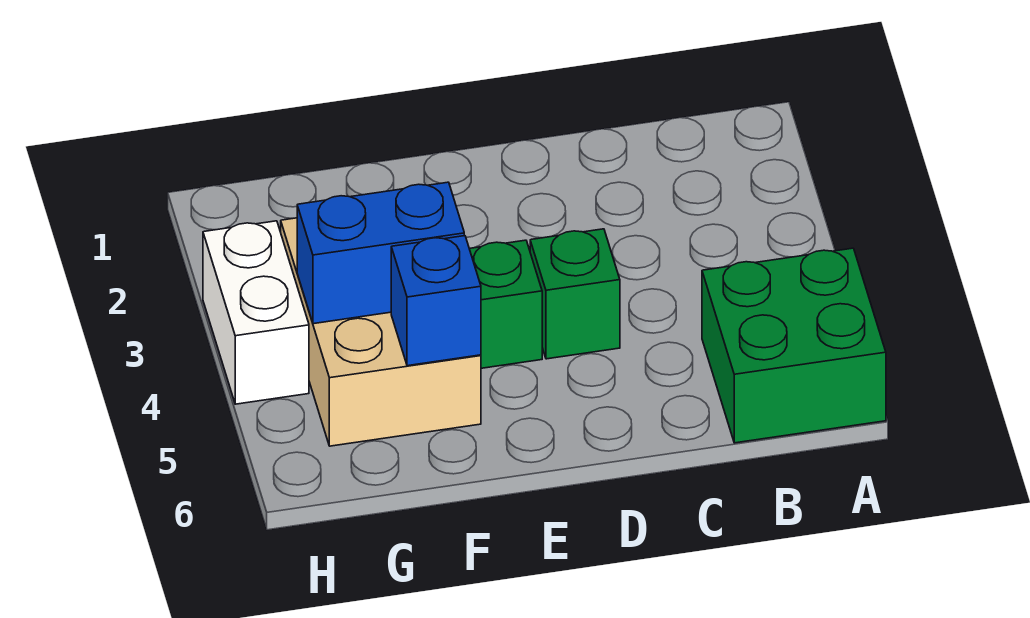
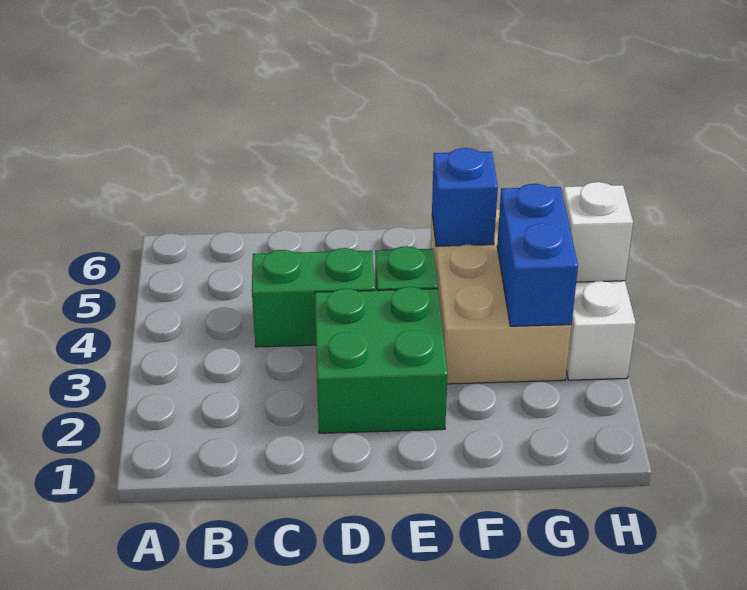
green 2x2 brick [702,248,886,443] -> green 2x2 brick moved to [315,287,448,433]
green 1x1 brick [530,229,620,359] -> green 1x2 brick [252,248,375,347]
blue 1x2 brick [297,182,464,324] -> blue 1x2 brick turned to [497,184,578,326]
none -> white 1x1 brick [563,182,633,282]

